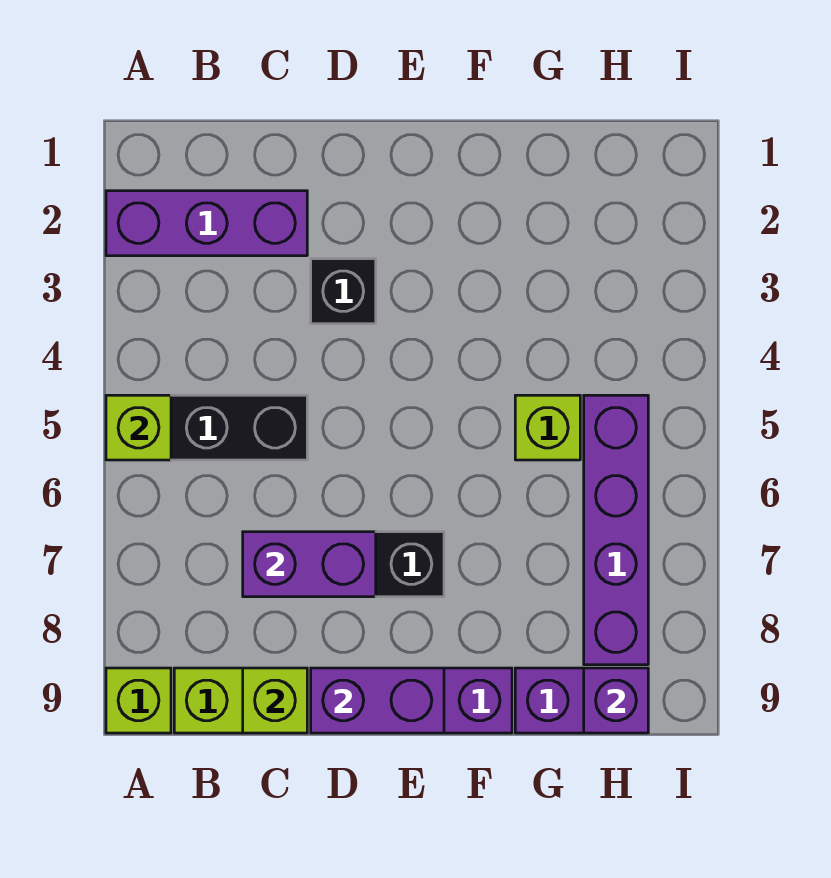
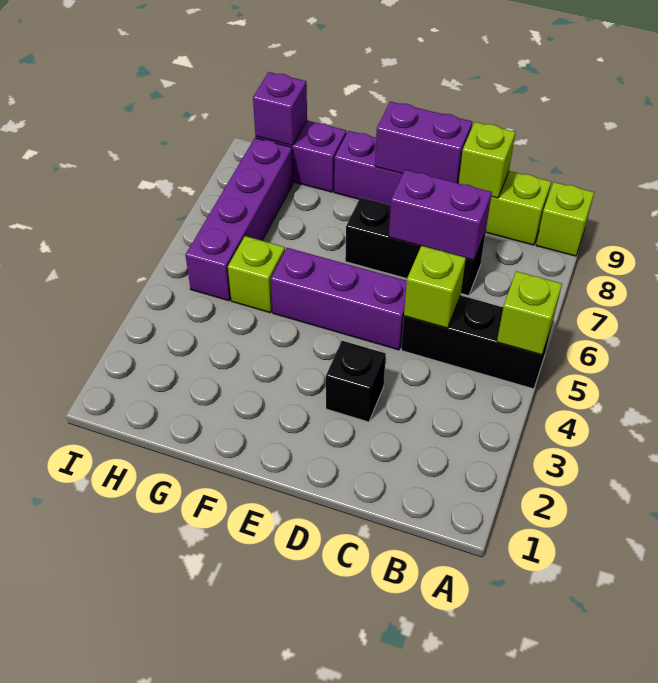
purple 1x3 brick [106,191,307,256] -> purple 1x3 brick moved to [271,248,407,350]
none -> lime 1x1 brick [404,246,466,328]

